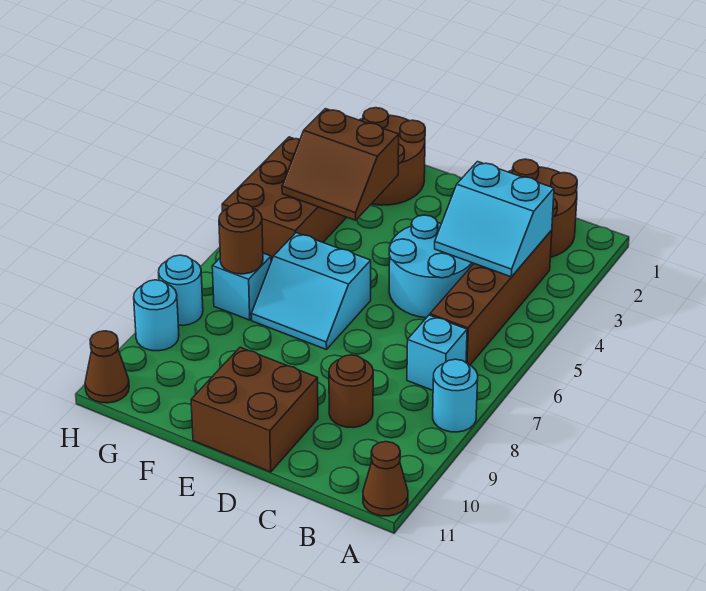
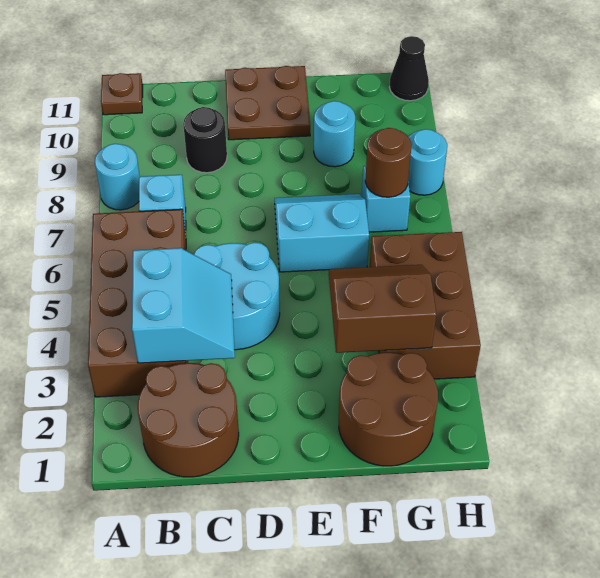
brown 1x1 cone [363,442,408,516] -> brown 1x1 plate [101,73,143,115]
brown 1x4 brick [430,230,552,365] -> brown 2x4 brick [88,209,188,397]
cyan 2x2 slope [435,162,554,277] -> cyan 2x2 slope turned to [132,248,235,363]
brown 1x1 round brick [329,355,373,428] -> black 1x1 round brick [183,107,227,173]
brown 2x2 brick [191,347,318,472] -> brown 2x2 plate [225,66,310,140]
cyan 1x1 round brick [134,280,179,351] -> cyan 1x1 round brick moved to [314,101,355,167]
brown 1x1 cone [85,331,129,403] -> black 1x1 cone [389,36,429,101]

